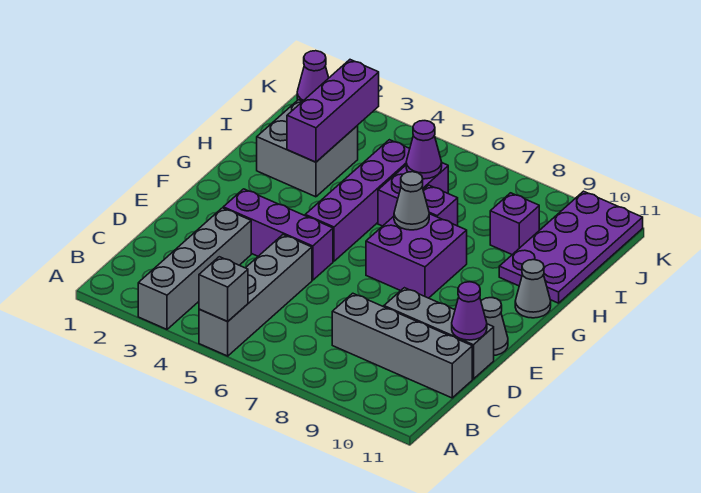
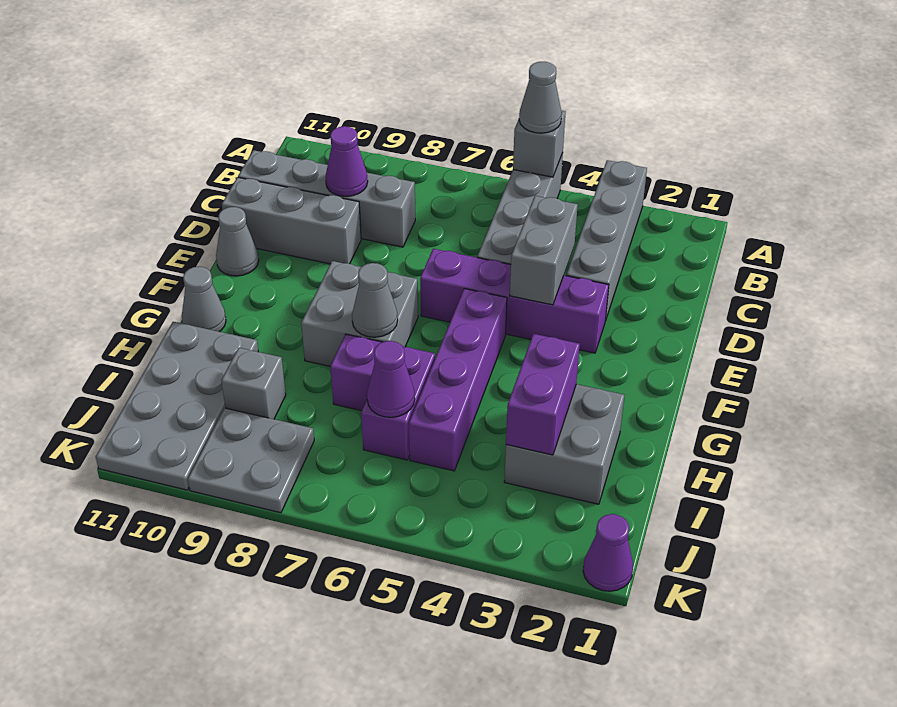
none -> grey 1x1 cone [519,62,562,133]
none -> grey 1x2 brick [510,196,578,305]
purple 1x1 cone [452,282,487,340] -> purple 1x1 cone moved to [326,126,368,196]
purple 1x3 brick [223,189,333,280] -> purple 1x4 brick [420,249,609,353]
purple 2x2 brick [366,214,467,298] -> grey 2x2 brick [301,261,418,366]
purple 1x3 brick [287,60,379,162] -> purple 1x2 brick [506,334,580,455]
purple 2x4 plate [499,191,643,303] -> grey 2x4 plate [96,322,258,490]
purple 1x1 brick [490,193,539,254] -> grey 1x1 brick [221,348,286,419]
none -> grey 2x2 plate [188,408,314,513]

